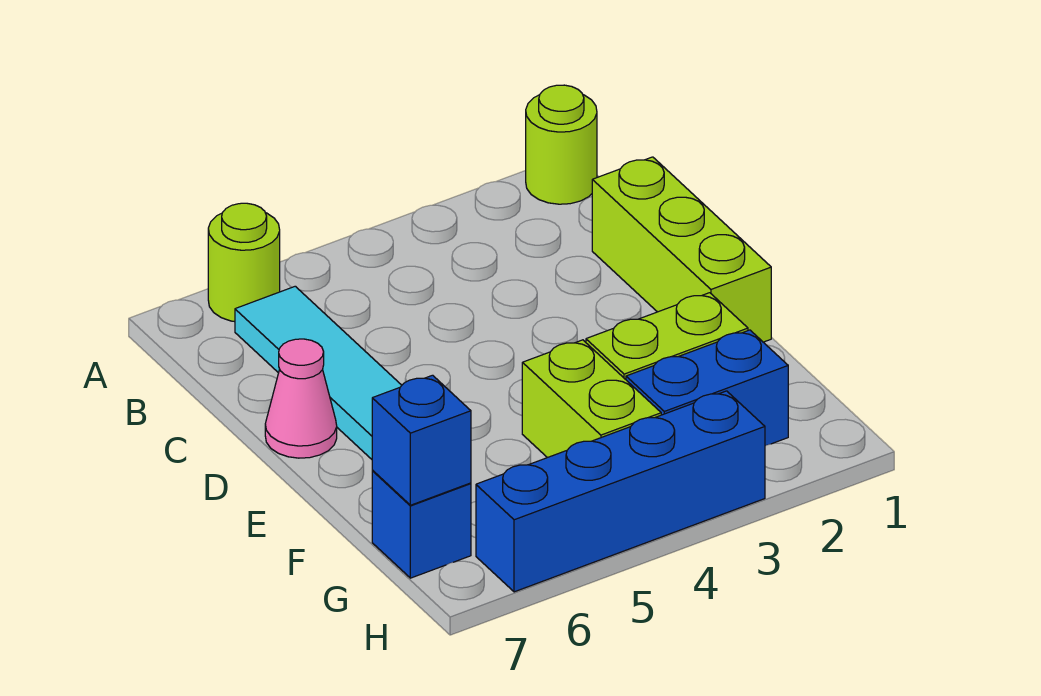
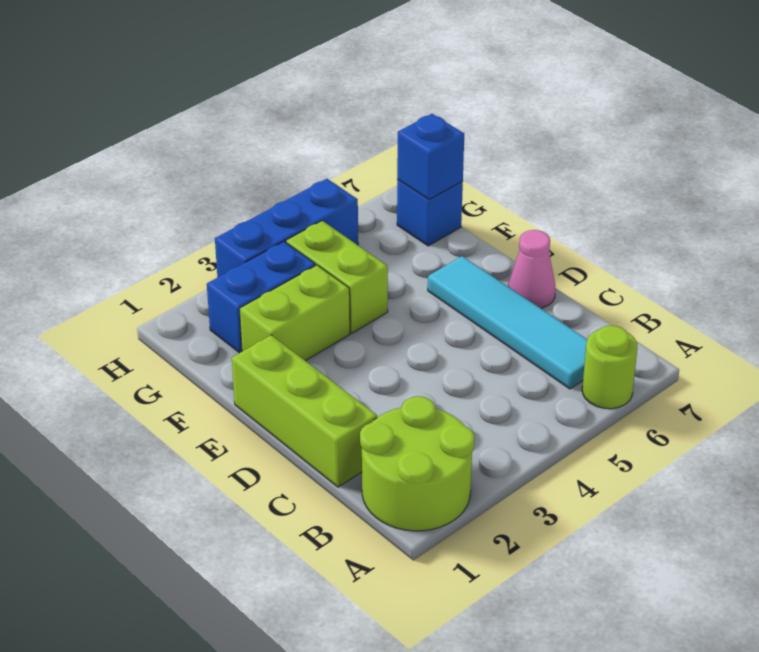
lime 1x1 round brick [526,85,597,204] -> lime 2x2 round brick [360,396,474,531]
blue 1x4 brick [476,391,765,592] -> blue 1x3 brick [215,179,358,277]

